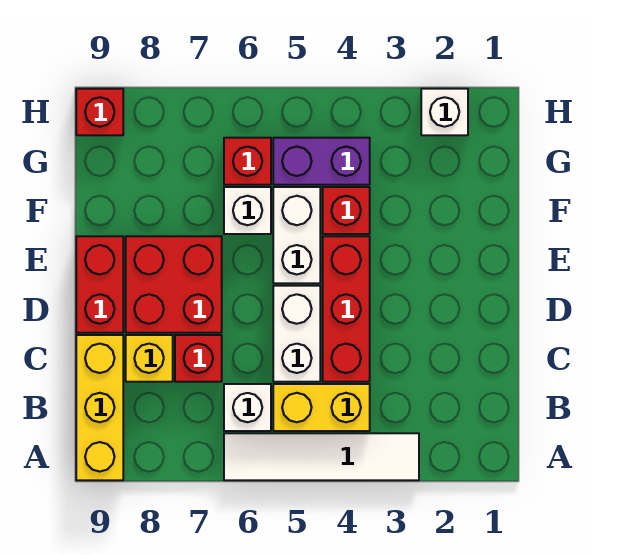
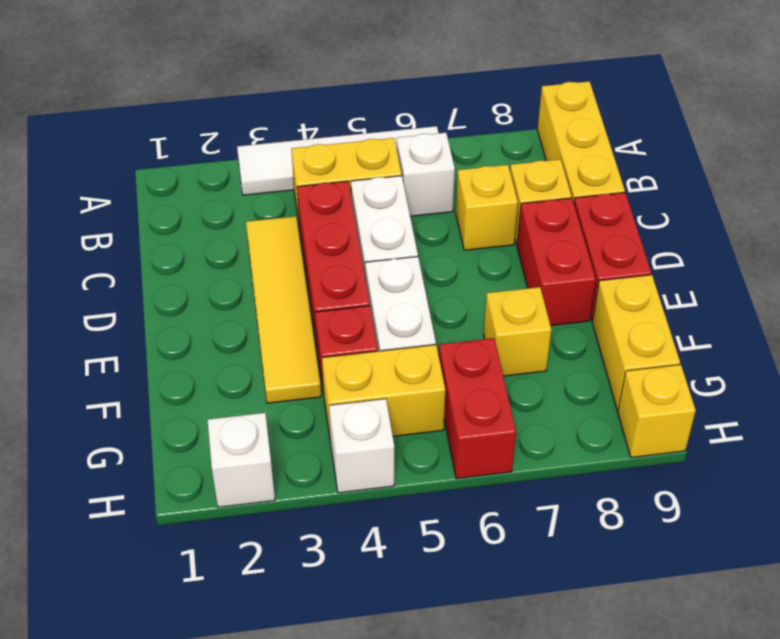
none -> yellow 1x4 tile [246,216,321,403]
red 1x1 brick [175,335,222,382] -> yellow 1x1 brick [456,165,518,250]
red 2x2 brick [126,236,222,333] -> red 1x2 brick [517,198,596,326]
white 1x1 brick [224,187,271,234] -> white 1x1 brick moved to [329,399,394,493]
none -> yellow 1x1 brick [484,287,551,376]
none -> yellow 1x2 brick [592,275,680,410]
purple 1x2 brick [273,138,370,185] -> yellow 1x2 brick [322,345,445,442]
red 1x1 brick [224,138,271,185] -> red 1x2 brick [439,338,516,479]
red 1x1 brick [76,89,123,135] -> yellow 1x1 brick [618,365,696,458]

